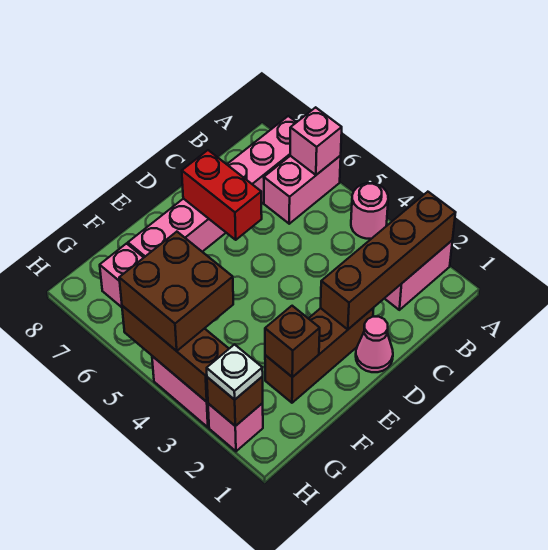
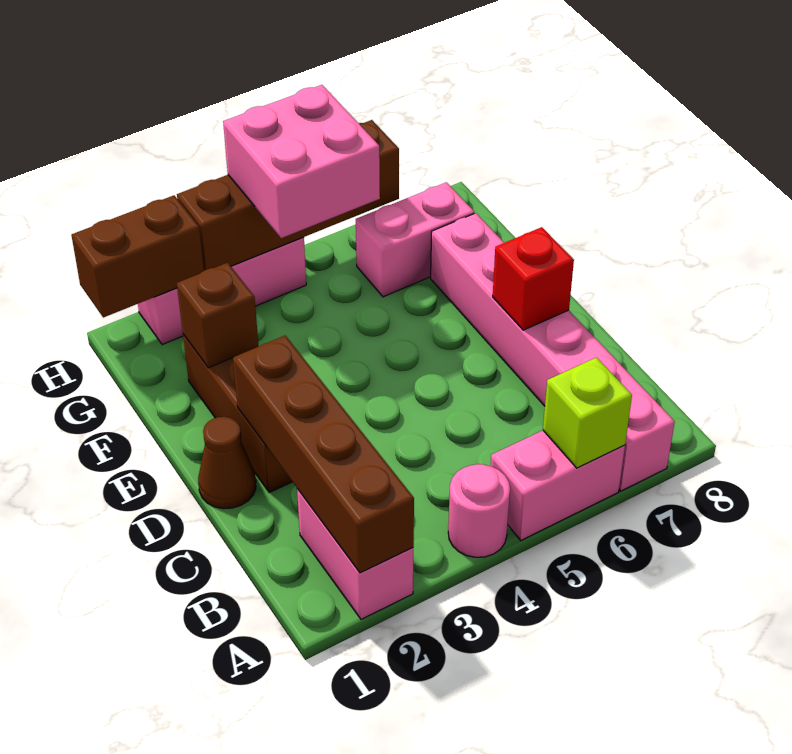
pink 1x2 brick [264,156,341,224] -> pink 1x2 brick turned to [491,431,625,540]
pink 1x1 brick [290,107,342,175] -> lime 1x1 brick [543,357,632,468]
pink 1x1 cone [356,317,393,372] -> brown 1x1 cone [198,417,256,509]
red 1x2 brick [182,150,262,240] -> red 1x1 brick [493,227,574,330]
brown 2x2 brick [119,232,233,351] -> pink 2x2 brick [223,85,380,238]
brown 1x1 brick [207,376,263,426] -> brown 1x2 brick [71,195,204,318]
white 1x1 plate [207,344,263,400] -> none
brown 1x3 brick [122,306,229,402] -> brown 1x4 brick [177,120,399,271]

